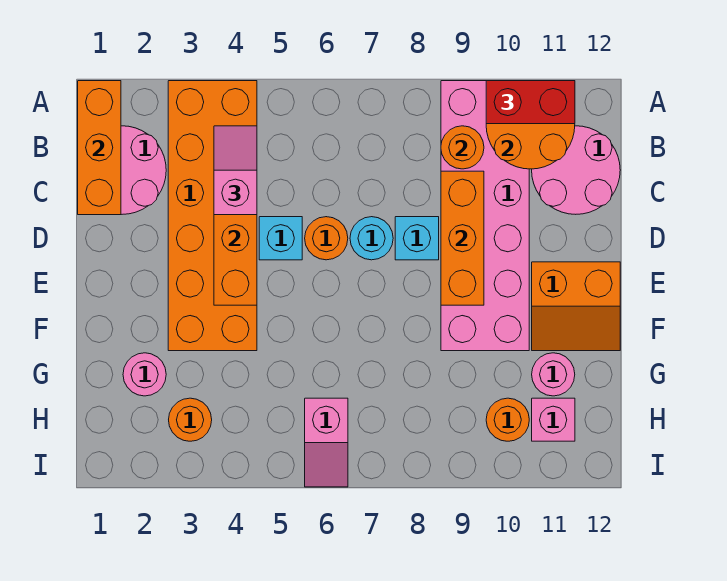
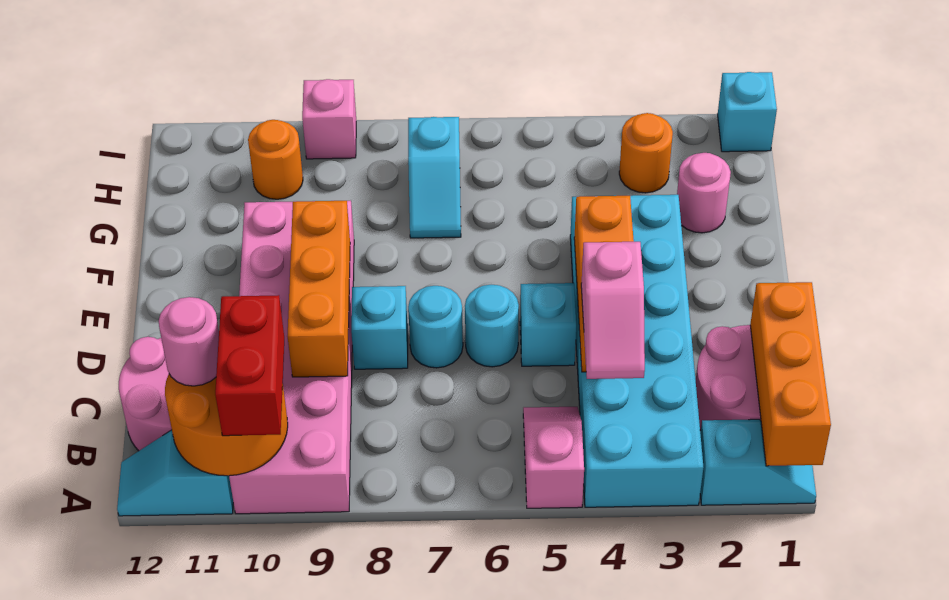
none -> cyan 1x2 slope [700,419,816,505]
orange 2x6 brick [168,81,257,351] -> cyan 2x6 brick [570,195,703,507]
red 1x2 brick [486,81,575,124] -> red 1x2 brick turned to [215,295,284,436]
none -> cyan 1x2 slope [117,430,233,516]
orange 1x1 round brick [441,126,484,169] -> none
orange 1x1 round brick [305,217,348,260] -> cyan 1x1 round brick [465,285,519,367]
orange 2x2 slope [532,262,620,351] -> none
none -> cyan 1x2 slope [408,117,461,238]
pink 1x1 round brick [532,353,575,396] -> pink 1x1 round brick moved to [159,297,219,386]
pink 1x2 slope [305,398,348,487] -> pink 1x2 slope moved to [523,407,584,508]
pink 1x1 brick [532,398,575,441] -> pink 1x1 brick moved to [302,79,356,159]
none -> cyan 1x1 brick [718,72,777,152]

